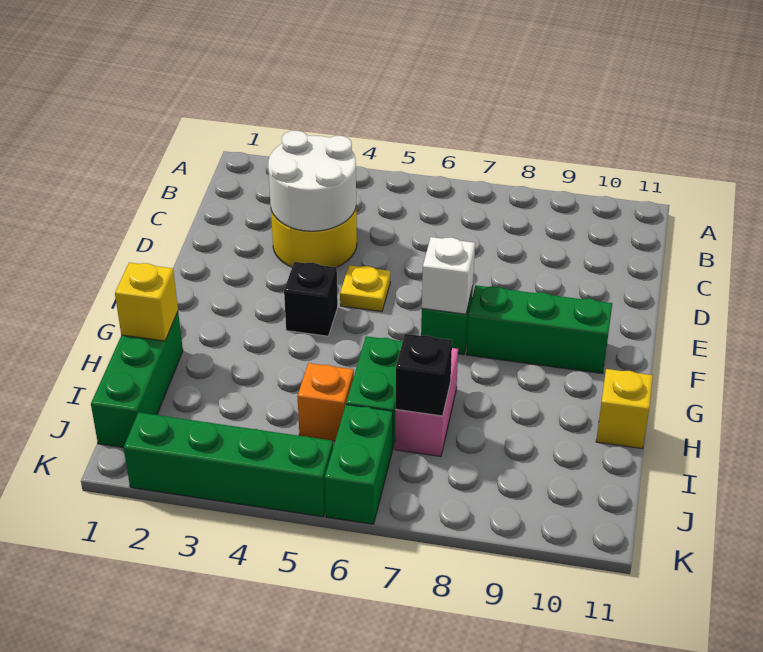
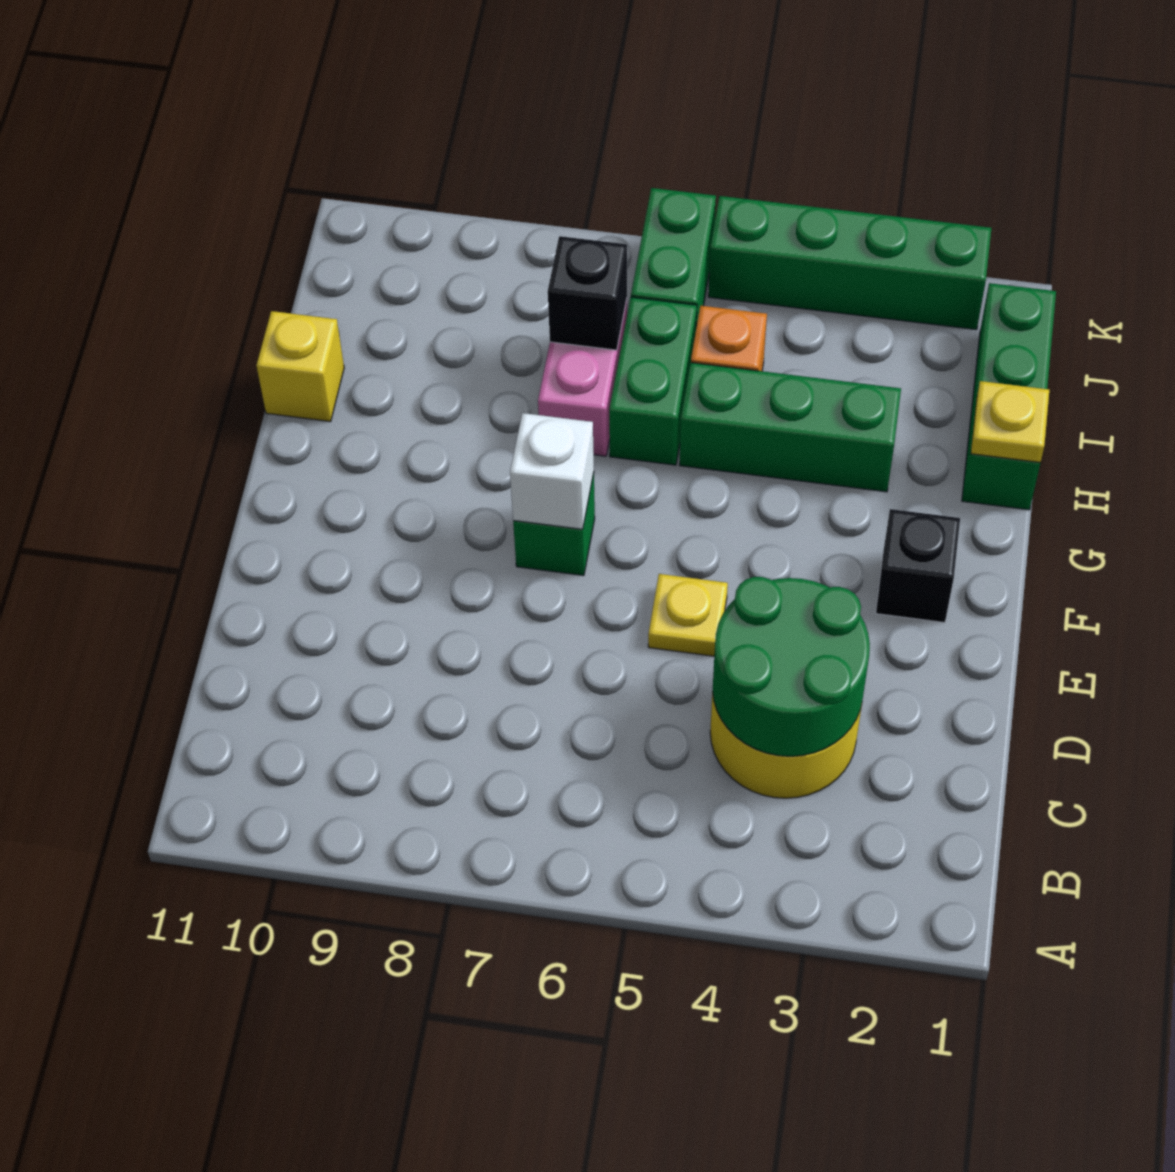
white 2x2 round brick [268,131,356,231] -> green 2x2 round brick [713,577,870,756]
black 1x1 brick [284,262,338,336] -> black 1x1 brick moved to [876,509,960,623]
green 1x3 brick [466,285,612,374] -> green 1x3 brick moved to [680,363,901,492]
yellow 1x1 brick [115,263,178,341] -> yellow 1x1 plate [971,381,1049,463]

